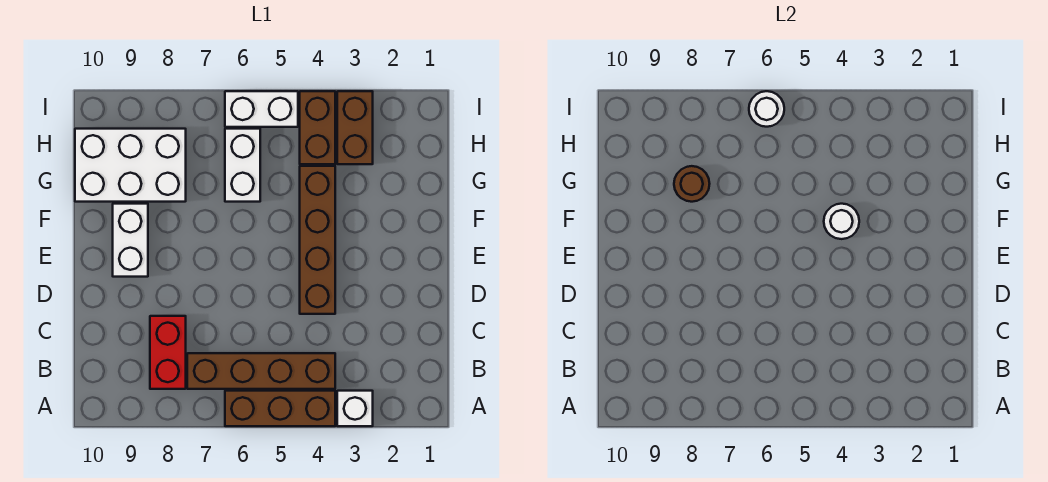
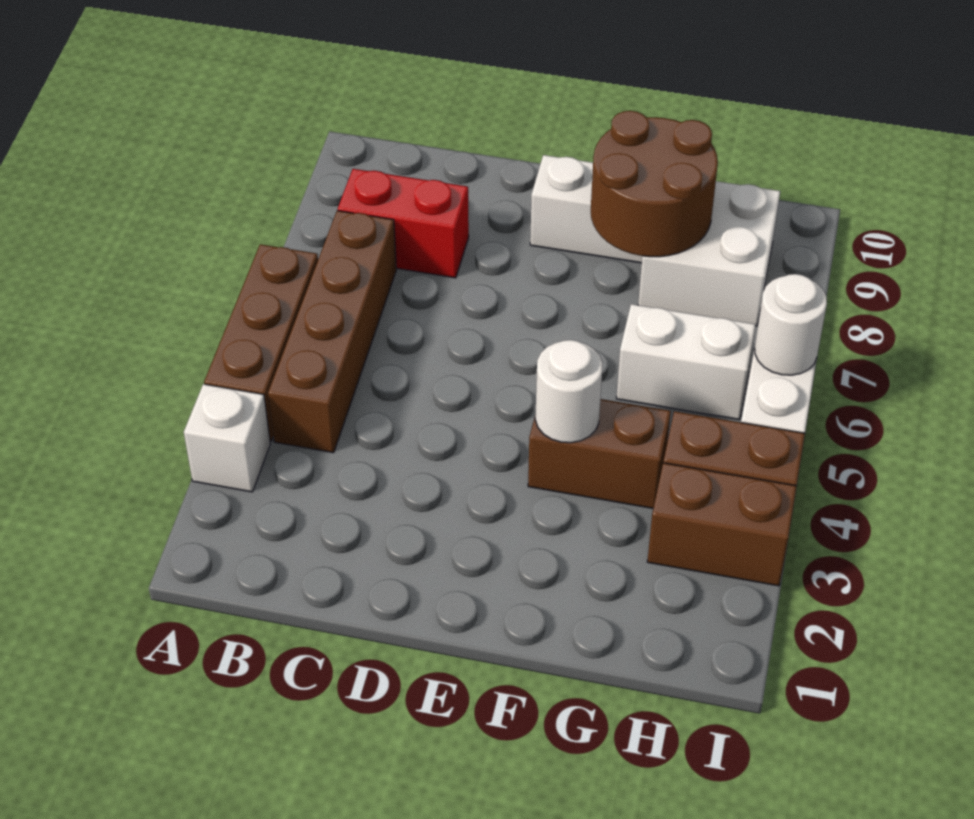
brown 1x4 brick [300,166,335,314] -> brown 1x2 brick [528,399,671,508]
white 2x3 brick [75,129,186,202] -> white 2x2 brick [638,181,780,326]
brown 1x1 round brick [674,166,710,202] -> brown 2x2 round brick [591,111,718,257]

